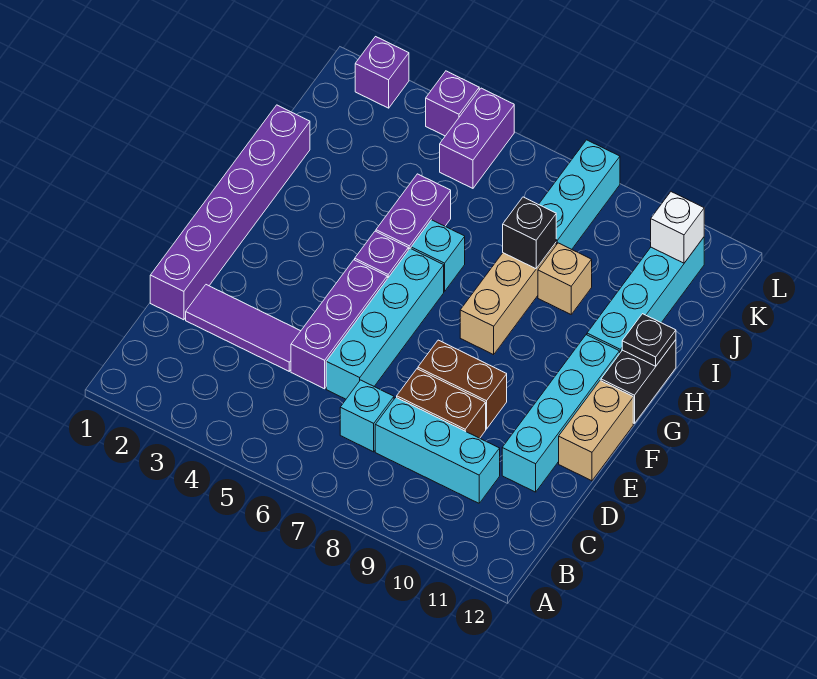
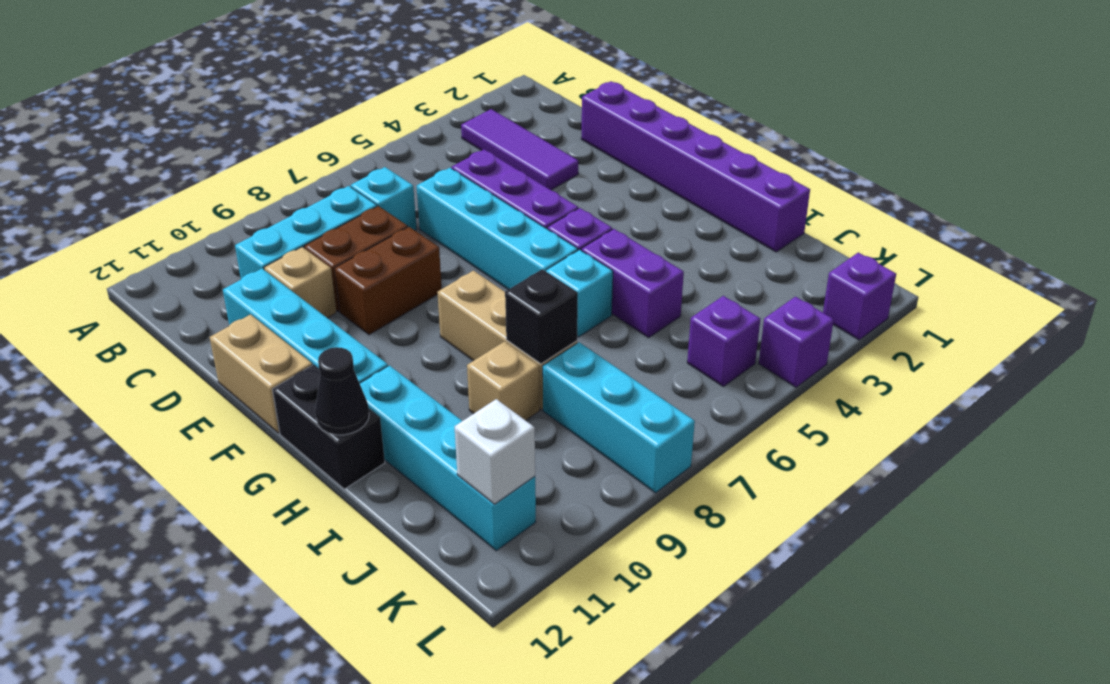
purple 1x3 tile [186,285,300,371] -> purple 1x3 tile turned to [461,109,578,190]
none -> tan 1x1 brick [264,247,337,318]
black 1x1 plate [622,314,676,366] -> black 1x1 cone [315,347,369,435]
purple 1x2 brick [440,88,514,188] -> purple 1x1 brick [687,296,760,386]

